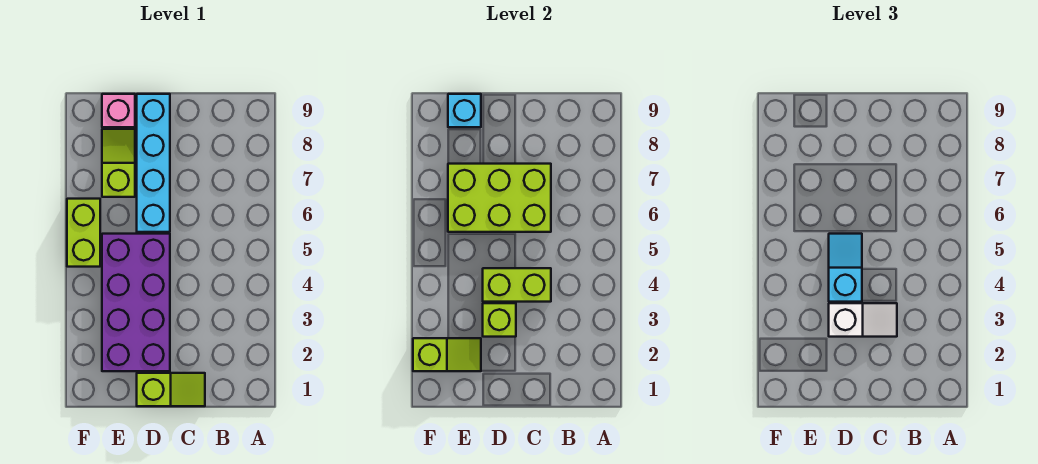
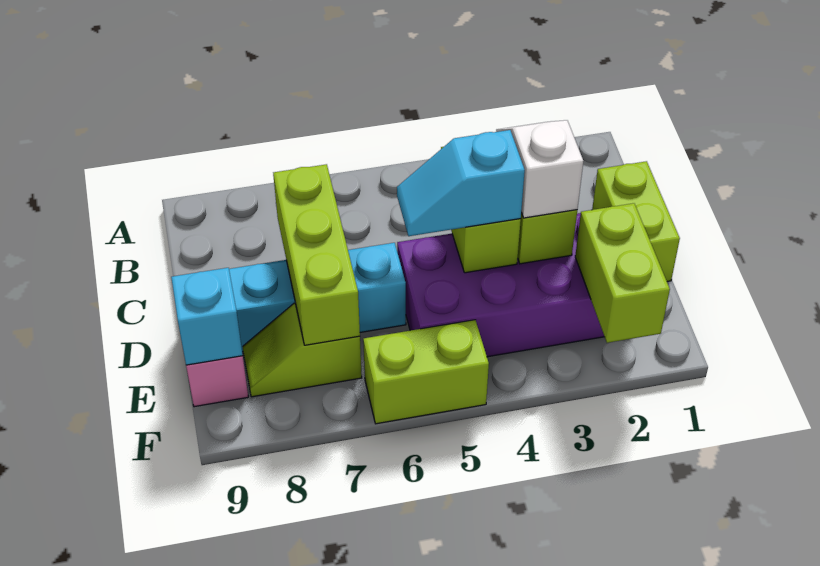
lime 1x2 slope [137,373,205,406] -> lime 1x2 brick [592,161,680,281]
lime 2x3 brick [448,164,551,232] -> lime 1x3 brick [273,164,360,345]
lime 1x2 slope [413,338,481,371] -> lime 1x2 brick [575,203,670,343]

